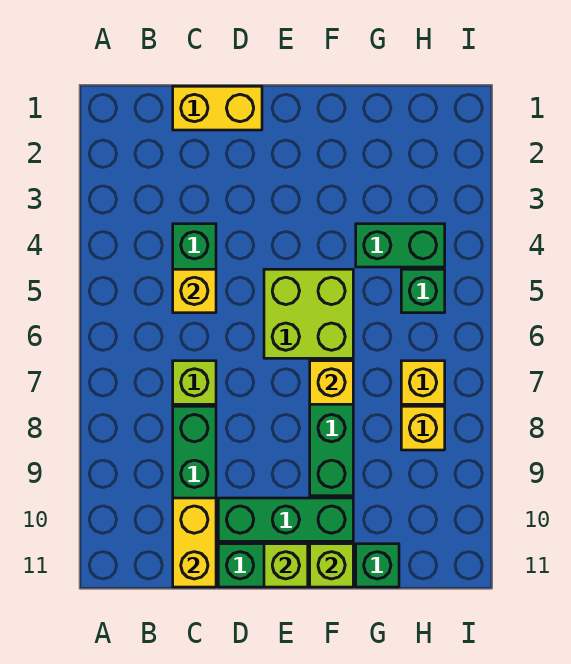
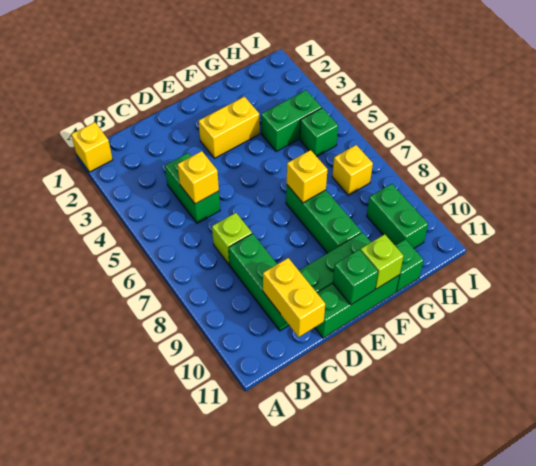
yellow 1x2 brick [173,86,262,130] -> yellow 1x2 brick moved to [199,97,260,158]
lime 2x2 brick [264,269,353,358] -> none
lime 1x1 brick [264,544,308,587] -> green 1x1 brick [333,250,378,305]
yellow 1x1 brick [401,406,445,450] -> yellow 1x1 brick moved to [71,122,113,172]
none -> green 1x2 brick [367,184,428,248]

